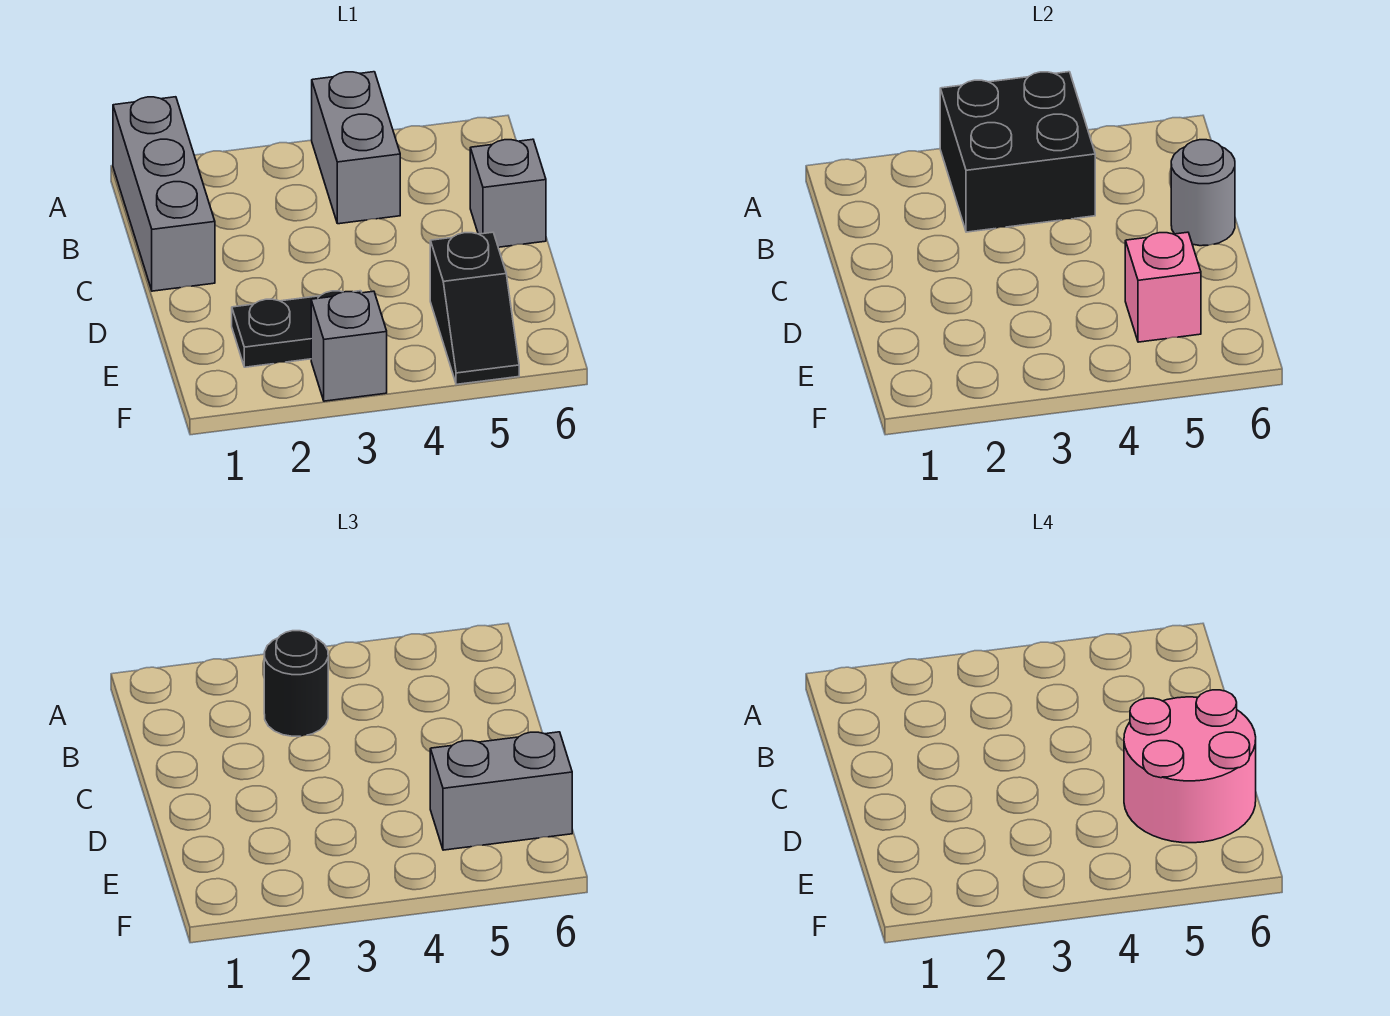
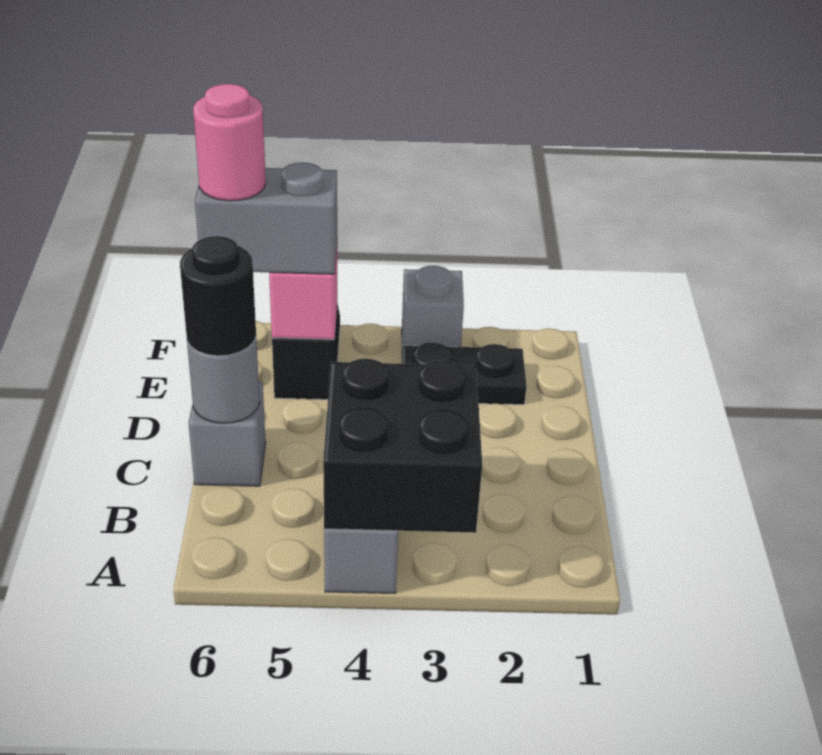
grey 1x3 brick [113,97,215,291] -> none
black 1x1 round brick [264,631,328,736] -> black 1x1 round brick moved to [180,236,256,356]
pink 2x2 round brick [1124,690,1256,843] -> pink 1x1 round brick [193,84,266,201]

